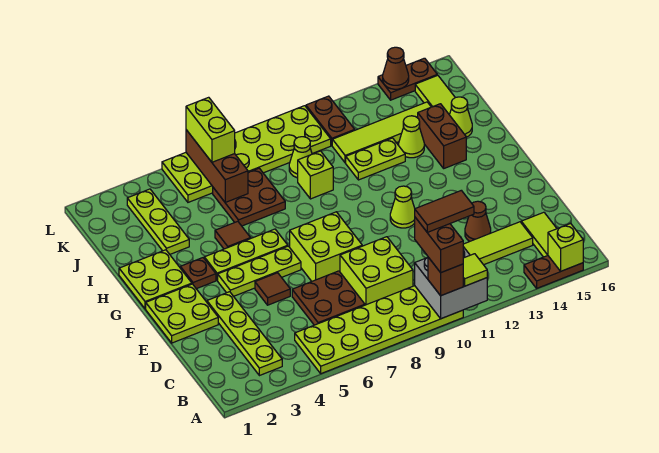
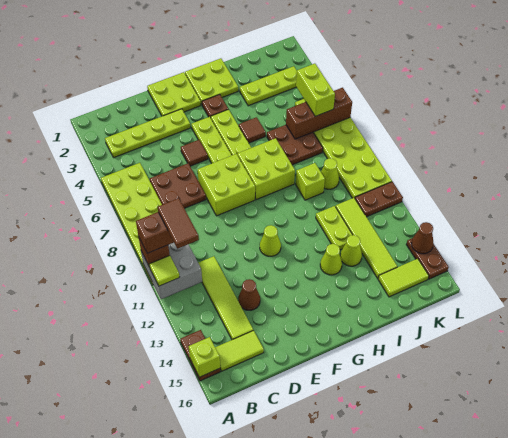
lime 2x2 brick [340,237,413,305] -> lime 2x2 brick moved to [238,138,295,200]
brown 1x2 brick [418,104,466,168] -> none
lime 1x1 cone [449,97,472,137] -> lime 1x1 cone moved to [320,244,342,275]
lime 1x2 brick [186,97,235,162] -> lime 1x2 brick turned to [296,64,335,116]

